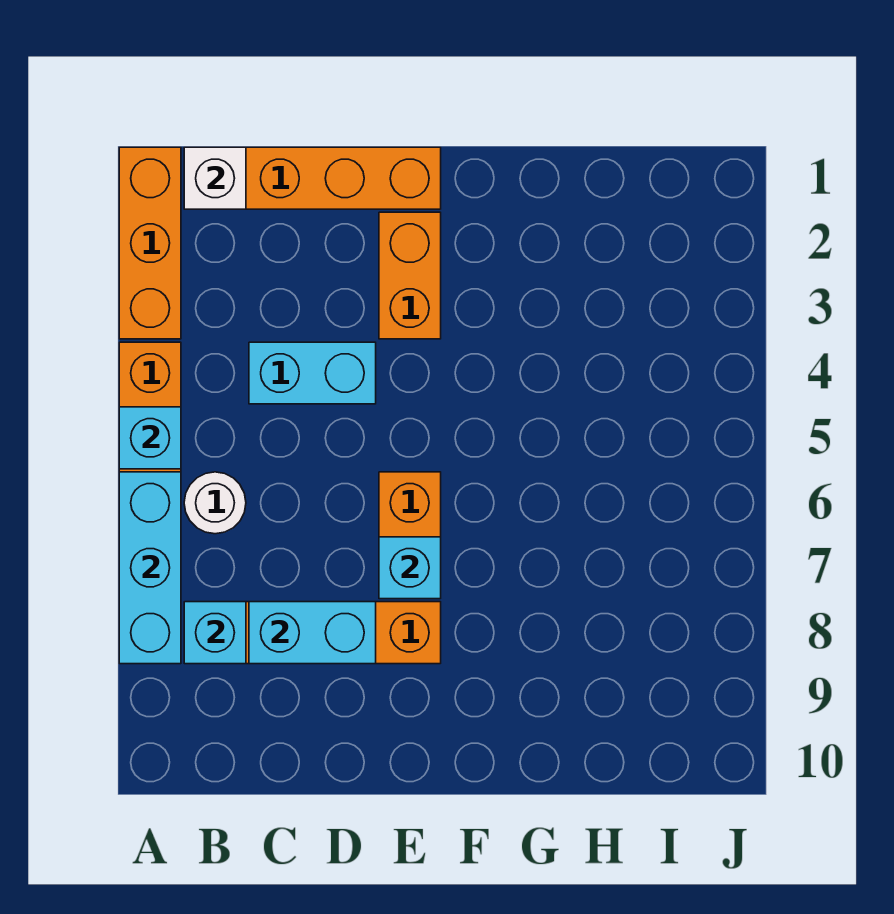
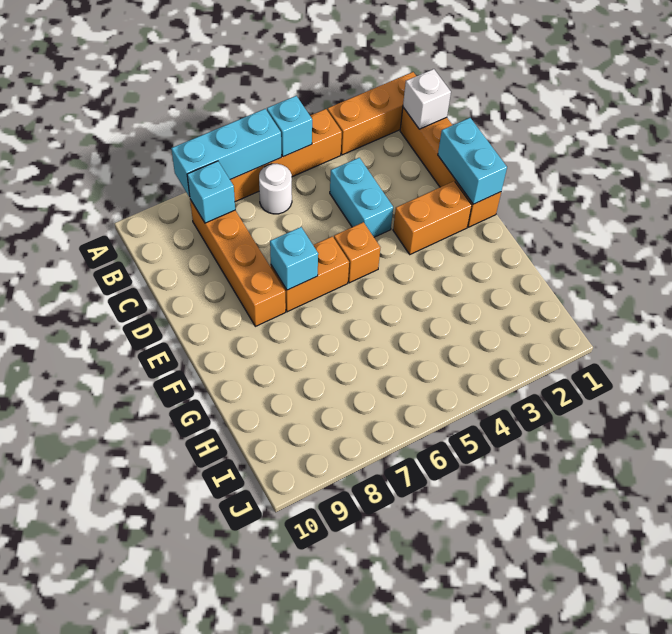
cyan 1x2 brick [249,602,376,664] -> cyan 1x2 brick moved to [438,118,507,204]
none -> orange 1x1 brick [334,222,380,283]

